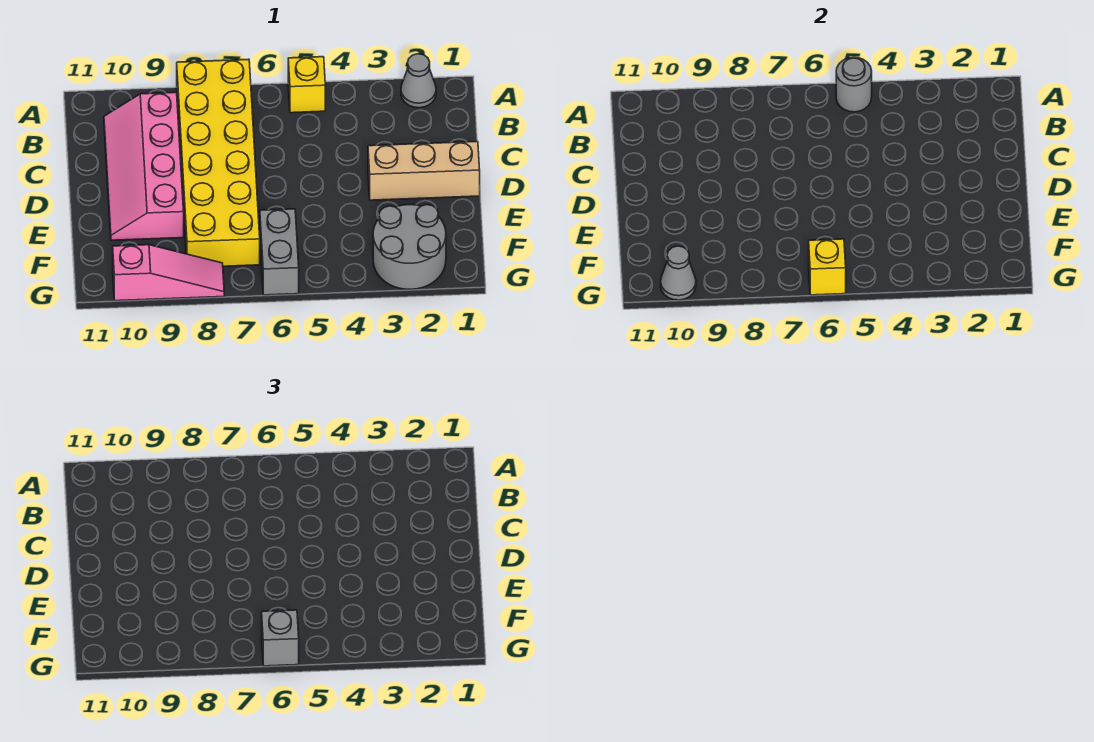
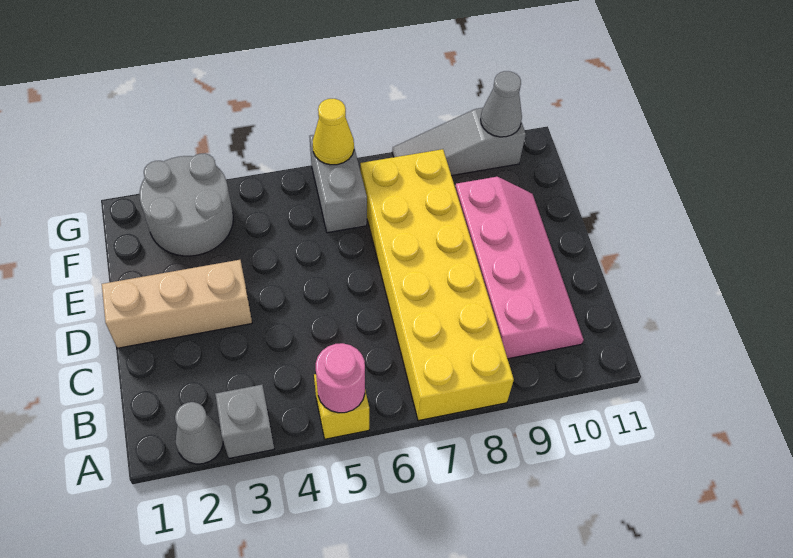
grey 1x1 round brick [836,57,872,112] -> pink 1x1 round brick [316,343,365,413]
yellow 1x1 brick [809,239,846,295] -> yellow 1x1 cone [313,99,354,165]
grey 1x1 brick [262,610,299,666] -> grey 1x1 brick moved to [215,385,274,458]
pink 1x3 slope [113,245,224,301] -> grey 1x3 slope [392,108,526,176]

